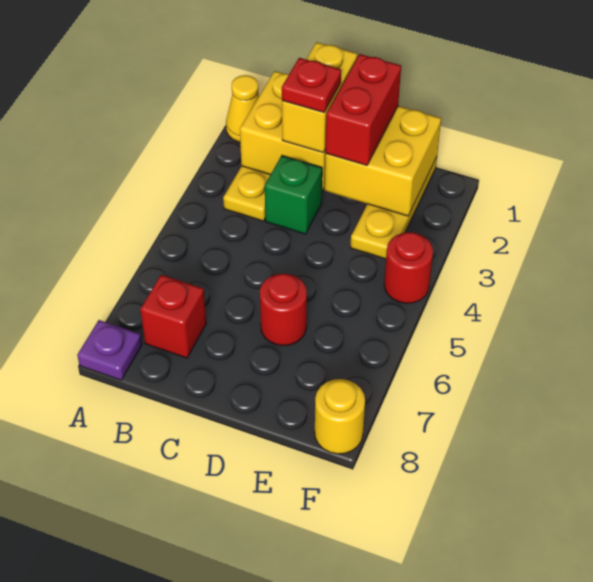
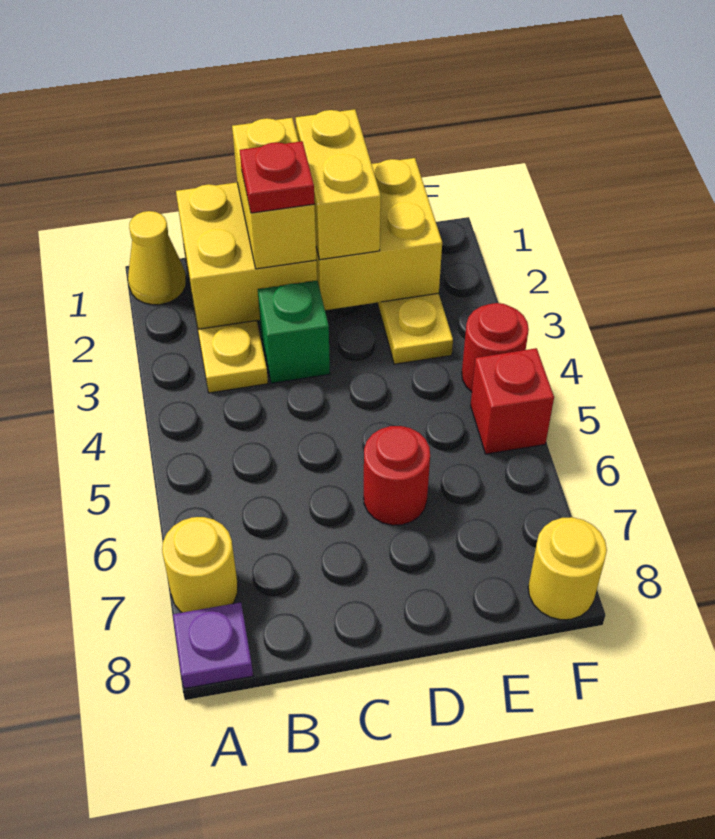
none -> yellow 1x1 round brick [162,517,238,613]
red 1x1 brick [140,275,206,358] -> red 1x1 brick moved to [471,348,554,454]
red 1x2 brick [325,54,401,165] -> yellow 1x2 brick [296,109,381,260]

